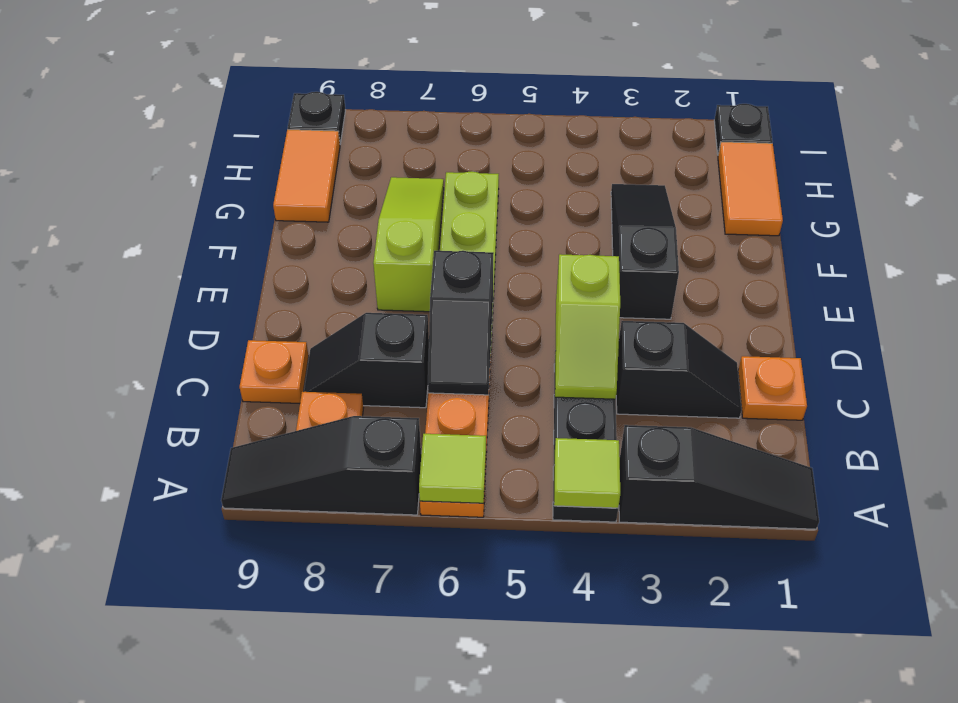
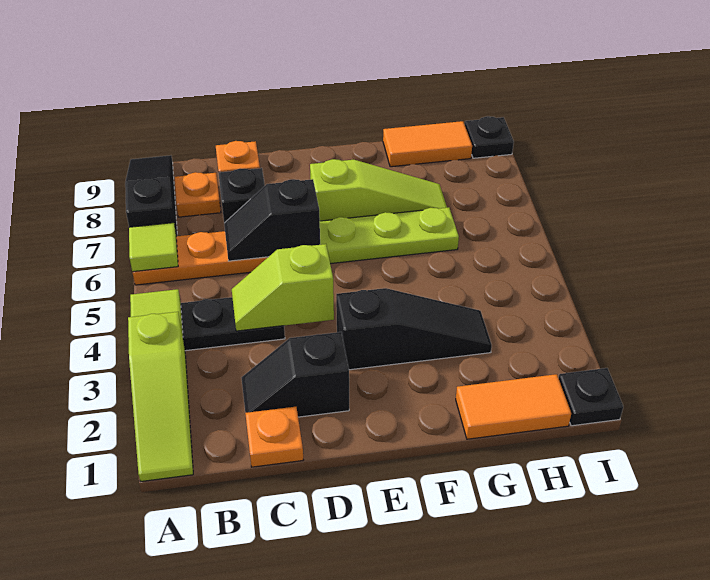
black 1x3 slope [619,425,819,529] -> lime 1x3 slope [128,312,193,482]
black 1x2 slope [616,321,742,418] -> black 1x2 slope turned to [241,332,349,417]

